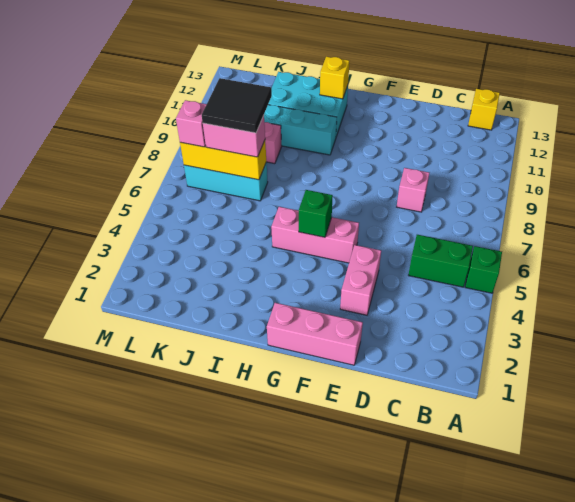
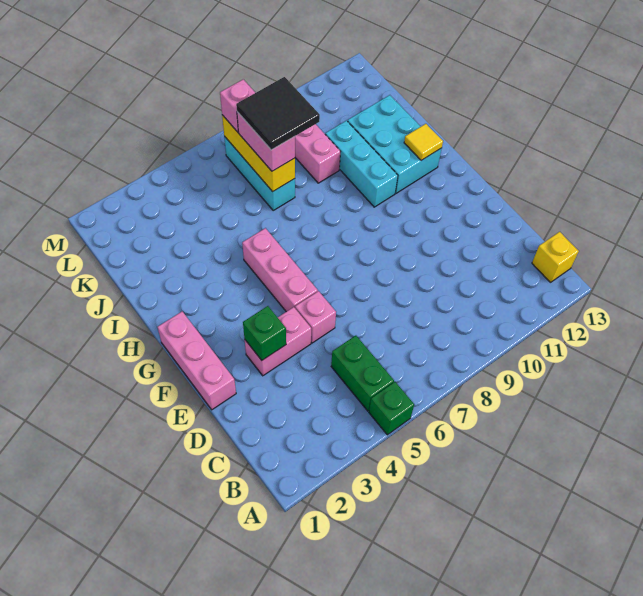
pink 1x1 brick [397,168,429,212] -> pink 1x1 brick moved to [295,291,336,343]
green 1x1 brick [299,190,333,237] -> green 1x1 brick moved to [243,306,286,360]
yellow 1x1 brick [320,57,349,99] -> yellow 1x1 tile [404,124,443,160]

